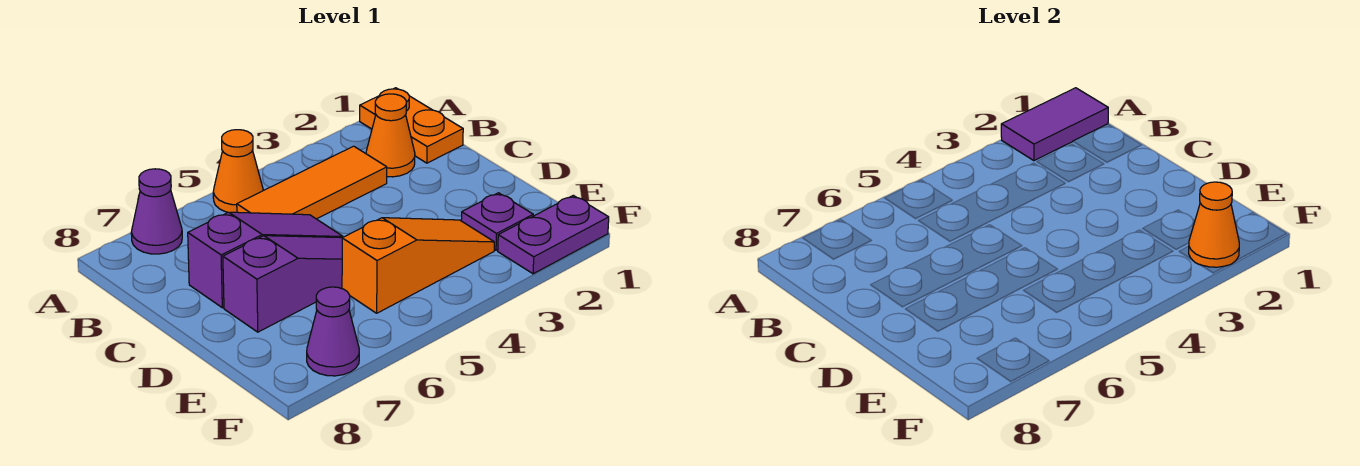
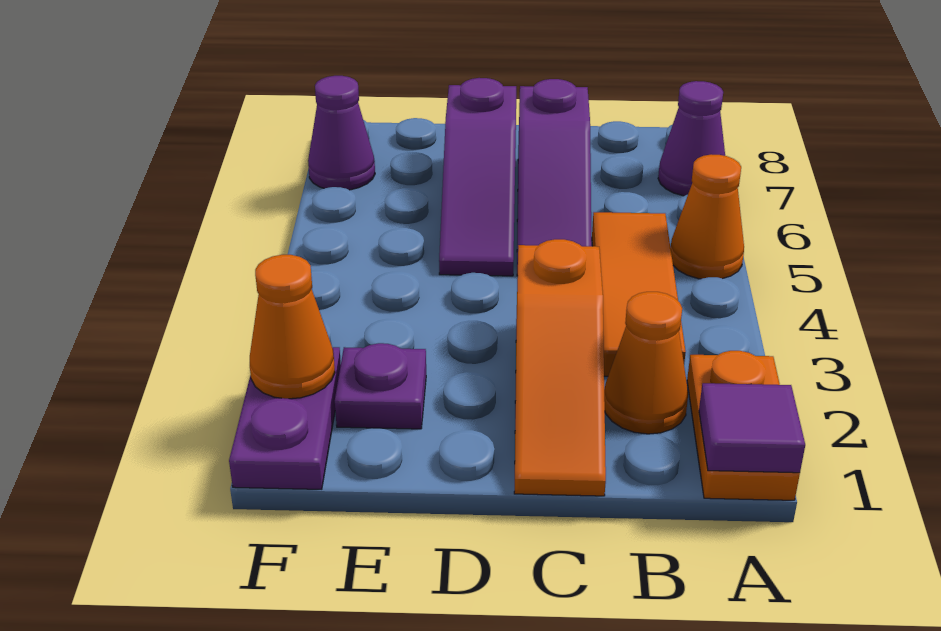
orange 1x2 plate [360,88,463,163] -> orange 1x2 plate turned to [687,351,800,500]
purple 1x2 tile [1001,88,1108,161] -> purple 1x1 tile [699,383,805,473]
orange 1x3 slope [342,218,494,313] -> orange 1x3 slope moved to [514,239,606,496]

